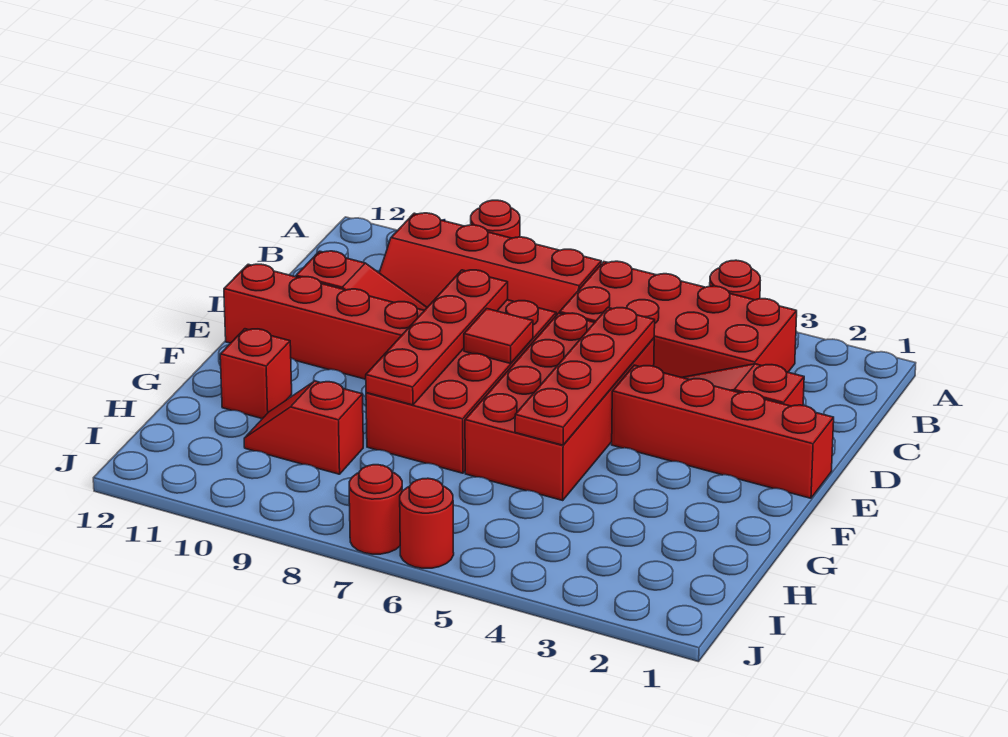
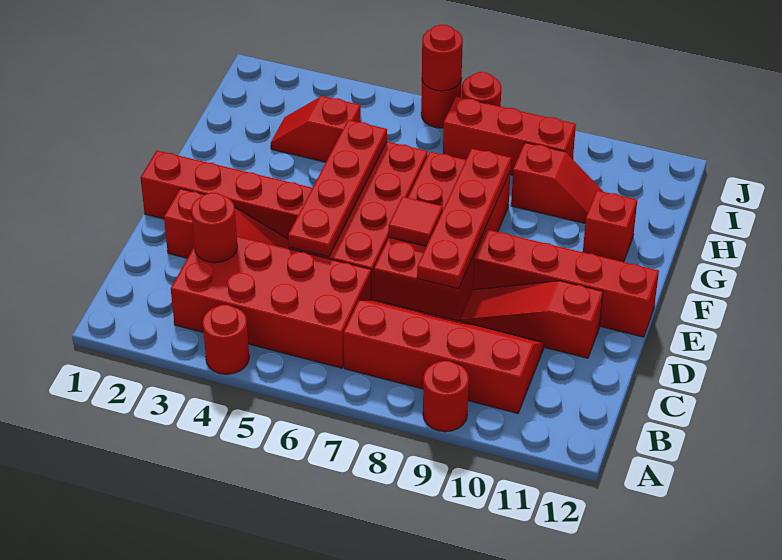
none -> red 1x1 round brick [191,193,238,263]
none -> red 1x2 slope [271,96,361,162]
none -> red 1x3 brick [443,97,576,175]
none -> red 1x1 round brick [422,25,463,91]

